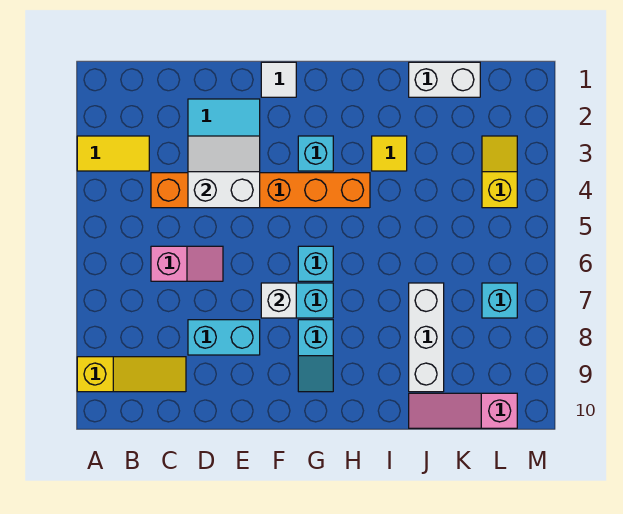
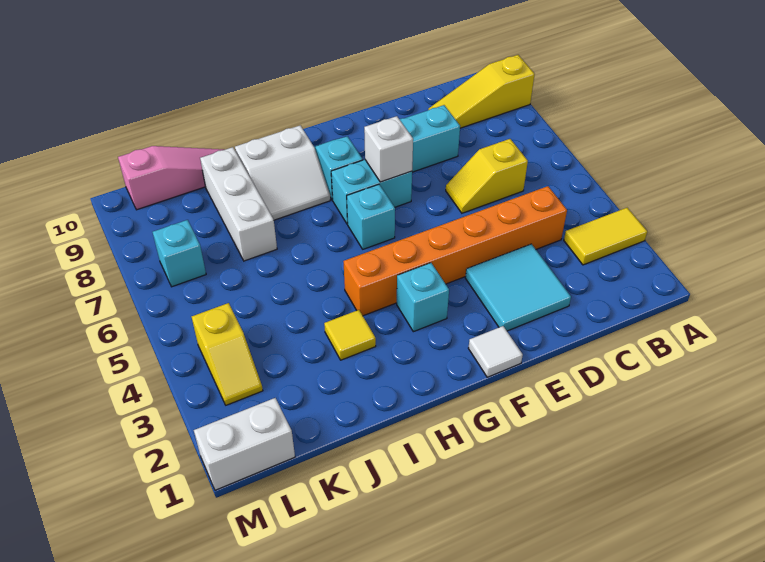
pink 1x2 slope [151,246,223,281] -> yellow 1x2 slope [446,139,528,213]
white 2x2 slope [188,136,260,208] -> white 2x2 slope moved to [235,125,330,220]
white 1x2 brick [409,62,480,97] -> white 1x2 brick moved to [194,398,295,490]

